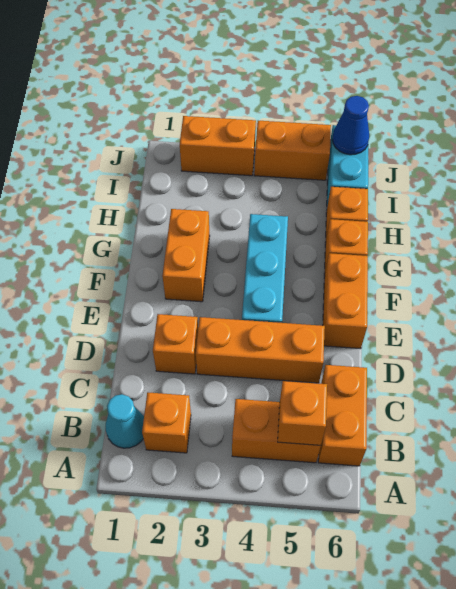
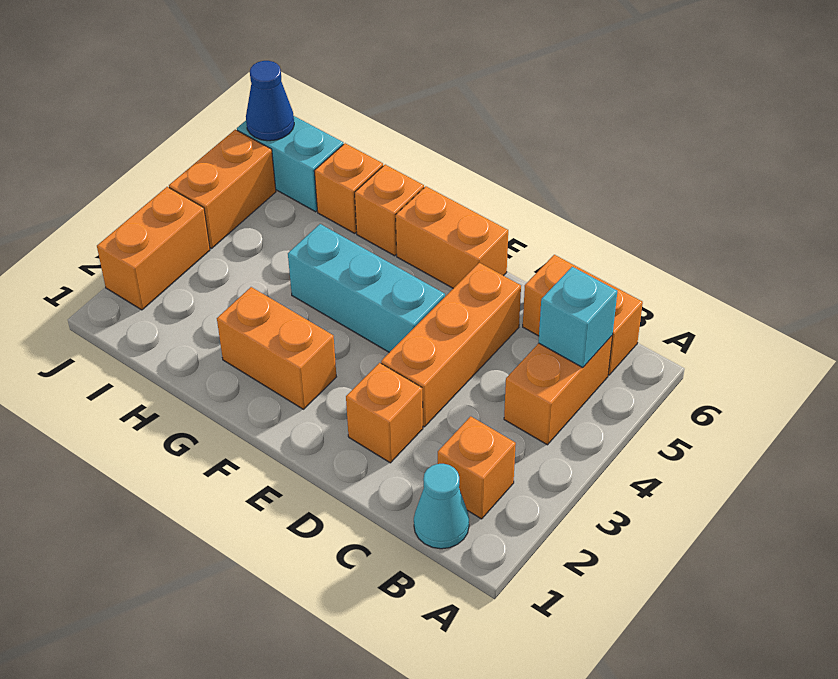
orange 1x1 brick [278,381,327,445] -> cyan 1x1 brick [538,267,617,368]

